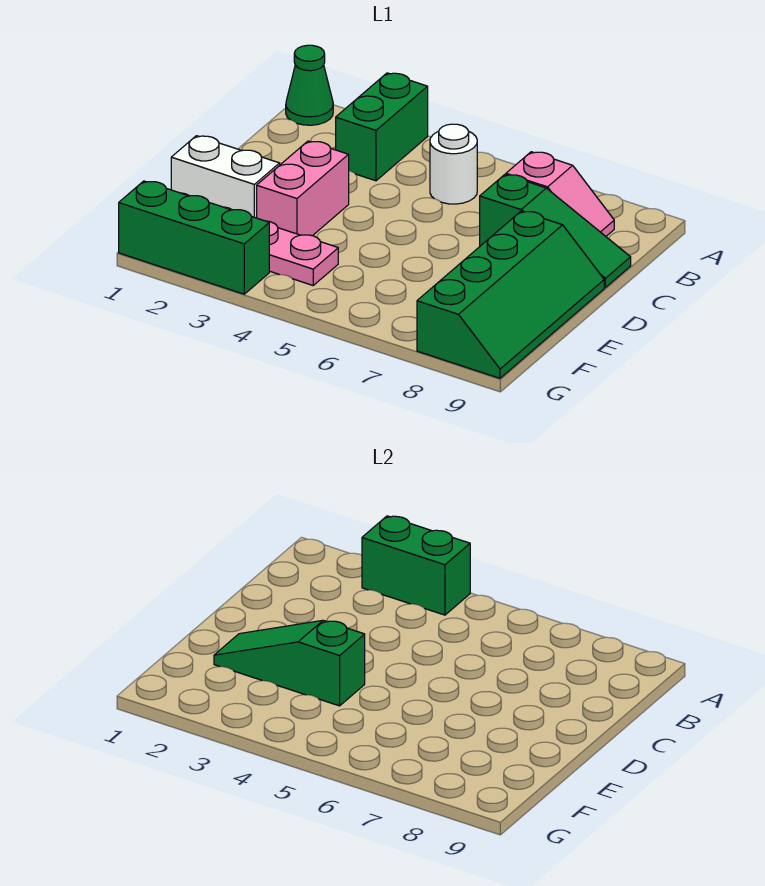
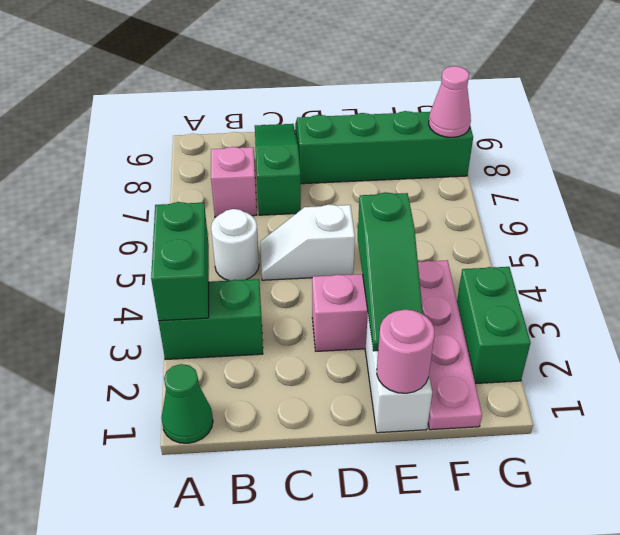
none -> white 1x2 slope [260,204,355,280]
none -> pink 1x1 round brick [377,310,434,393]
green 1x3 brick [119,181,269,294] -> green 1x2 brick [457,267,531,384]
none -> pink 1x1 cone [429,66,471,137]

